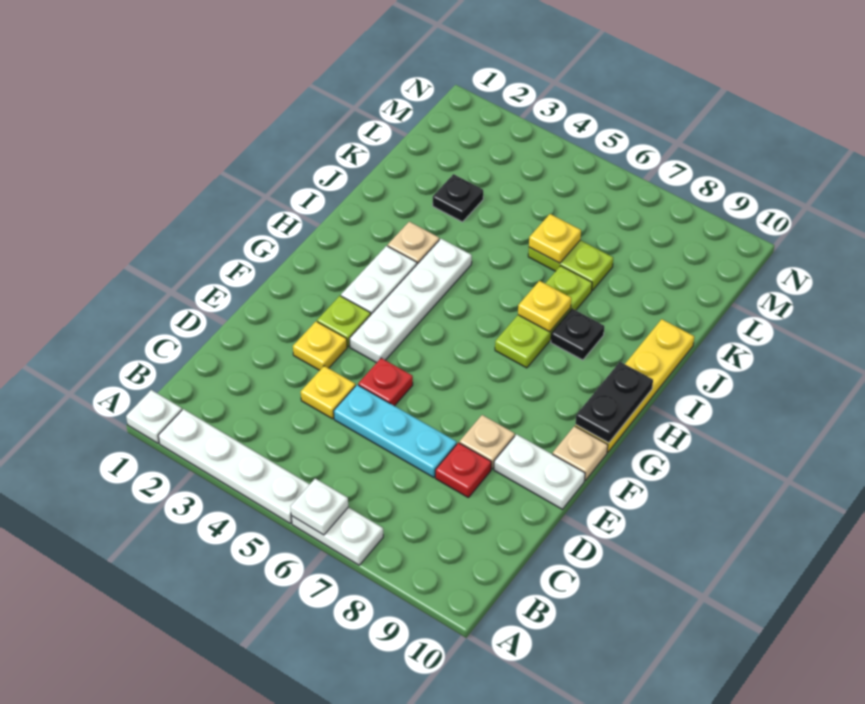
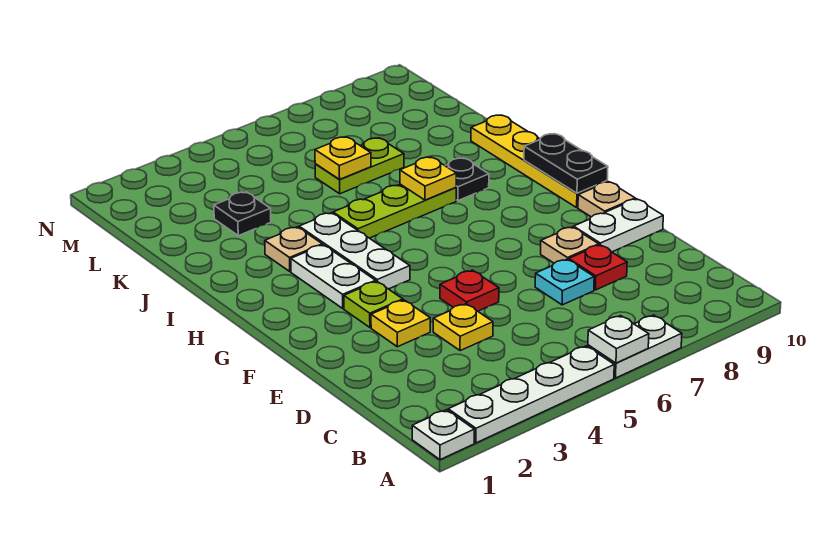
cyan 1x3 plate [334,385,457,477] -> cyan 1x1 plate [535,259,594,305]
white 1x4 plate [349,239,472,363] -> white 1x3 plate [299,213,410,289]
lime 1x3 plate [495,266,592,368] -> lime 1x3 plate turned to [333,184,456,238]

